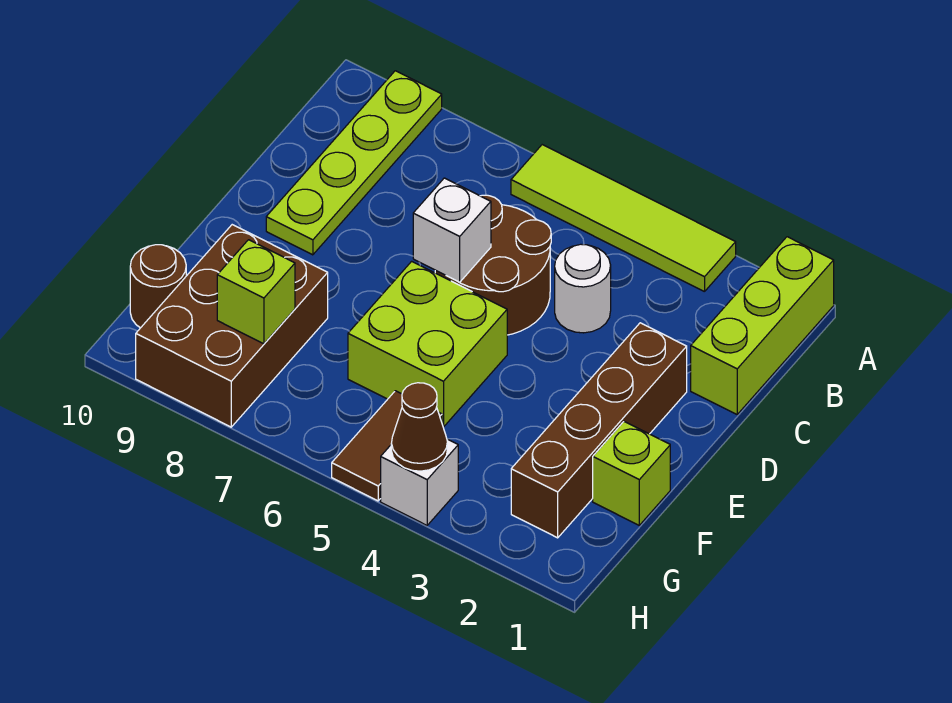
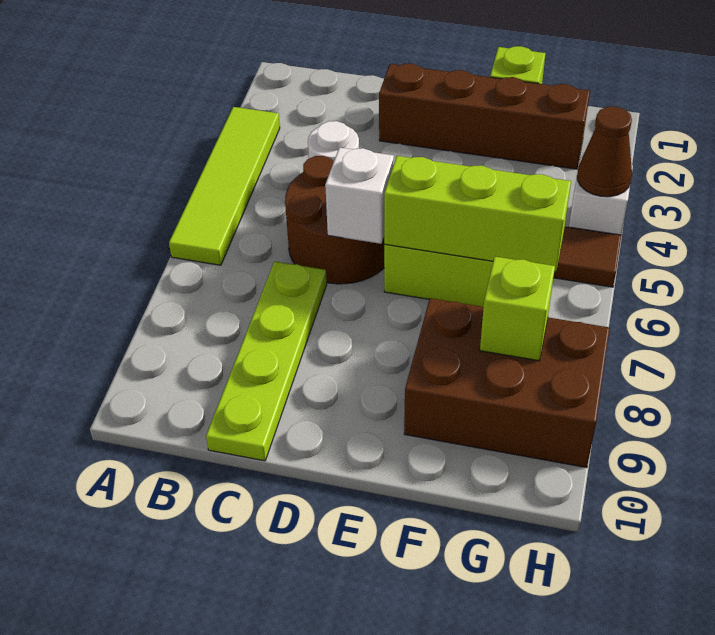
lime 1x3 brick [691,237,834,414] -> lime 1x3 brick moved to [384,156,571,271]
lime 1x4 plate [266,71,442,255] -> lime 1x4 plate turned to [206,261,327,461]
brown 1x1 round brick [130,245,186,328] -> none

